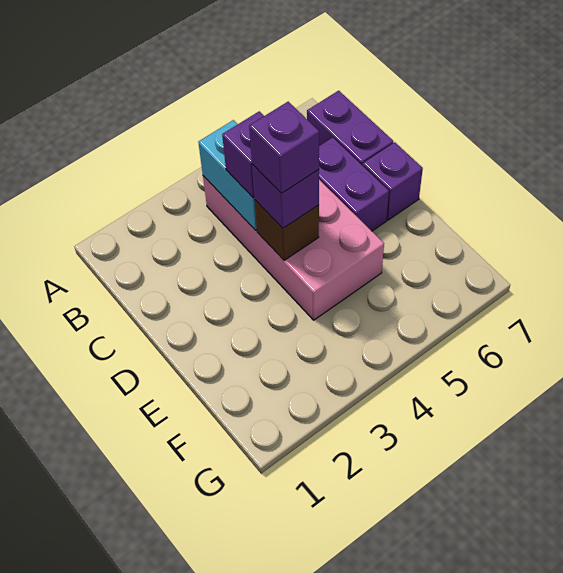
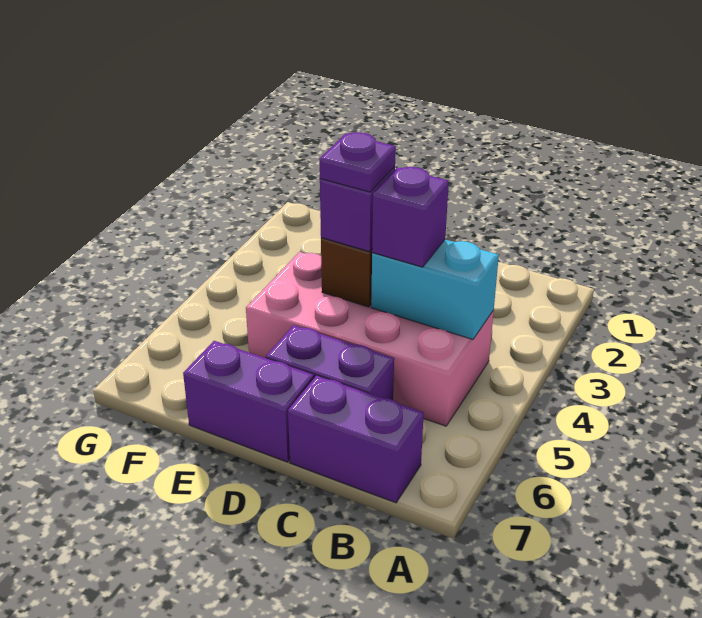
purple 1x1 brick [249,102,319,194] -> purple 1x1 plate [319,132,396,192]
purple 1x1 brick [363,142,423,220] -> purple 1x2 brick [183,341,314,462]

